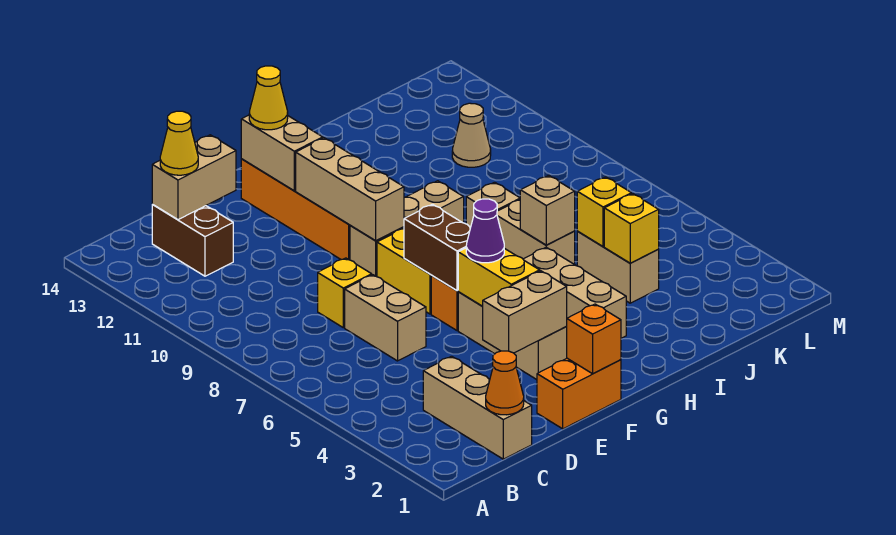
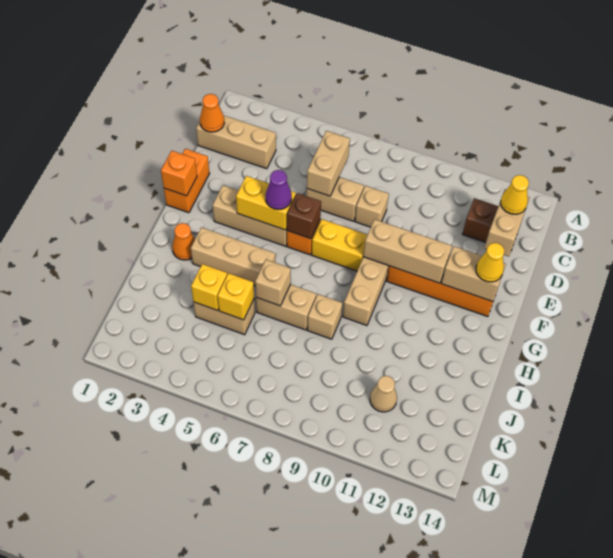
yellow 1x1 brick [318,258,372,328] -> tan 1x1 brick [355,186,389,227]
tan 1x2 brick [483,271,567,353] -> tan 1x2 brick moved to [307,131,350,196]
brown 1x2 brick [404,204,470,291] -> brown 1x1 brick [287,193,321,239]
none -> orange 1x1 cone [172,223,195,260]

